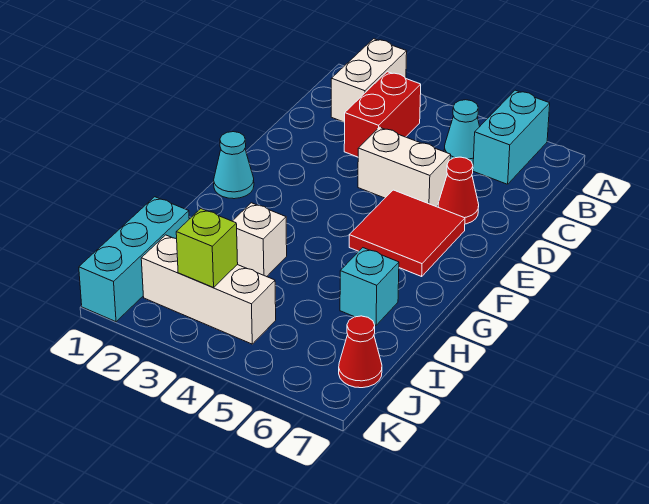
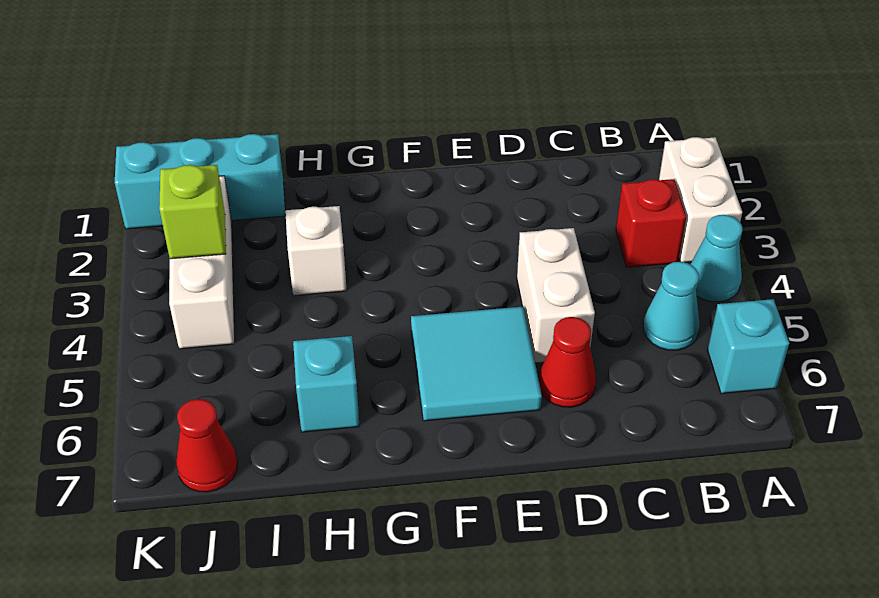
white 1x2 brick [331,39,407,122] -> white 1x2 brick turned to [659,137,742,262]
cyan 1x2 brick [473,90,550,184] -> cyan 1x1 brick [707,299,789,393]
red 1x2 brick [344,72,421,157] -> red 1x1 brick [616,179,686,267]
red 2x2 tile [349,190,465,276] -> cyan 2x2 tile [411,307,542,421]
cyan 1x1 cone [214,132,254,199] -> cyan 1x1 cone moved to [690,215,743,302]

